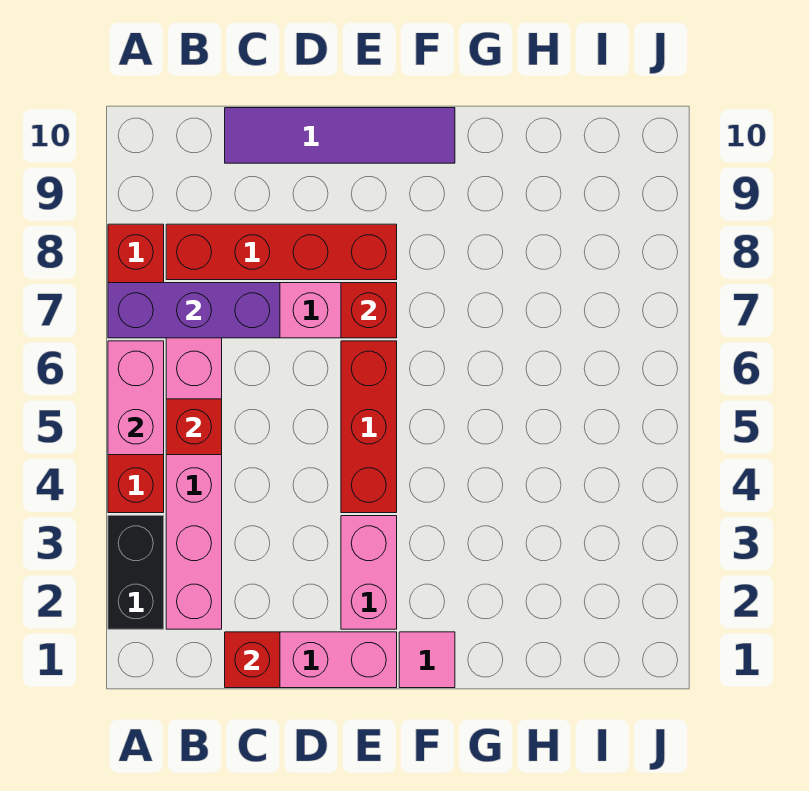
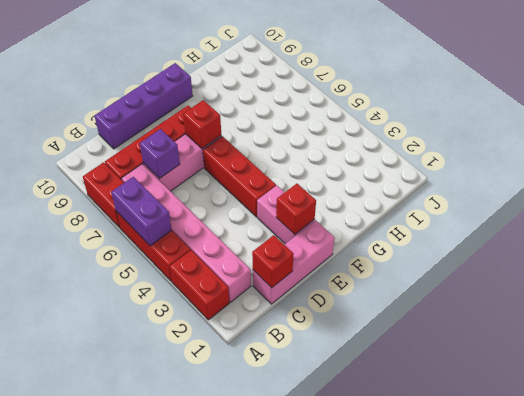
black 1x2 brick [108,516,164,629] -> red 1x2 brick [170,250,229,320]
pink 1x2 brick [108,341,164,455] -> purple 1x2 brick [111,177,172,246]
purple 1x3 brick [108,283,280,338] -> purple 1x1 brick [140,129,180,179]
red 1x1 brick [166,399,222,455] -> red 1x1 brick moved to [276,184,316,234]
purple 1x4 tile [225,108,455,163] -> purple 1x4 brick [94,63,193,149]
pink 1x1 tile [399,632,455,688] -> none

